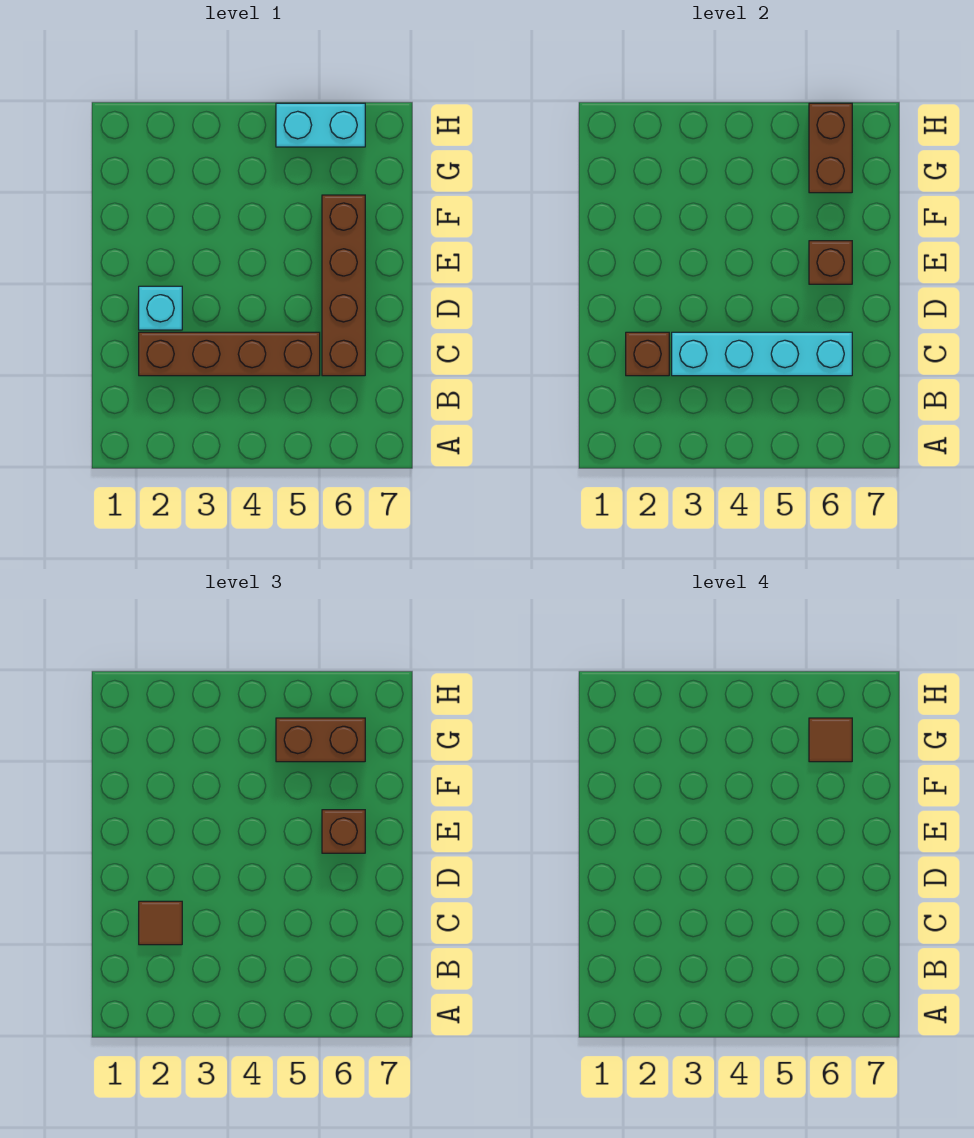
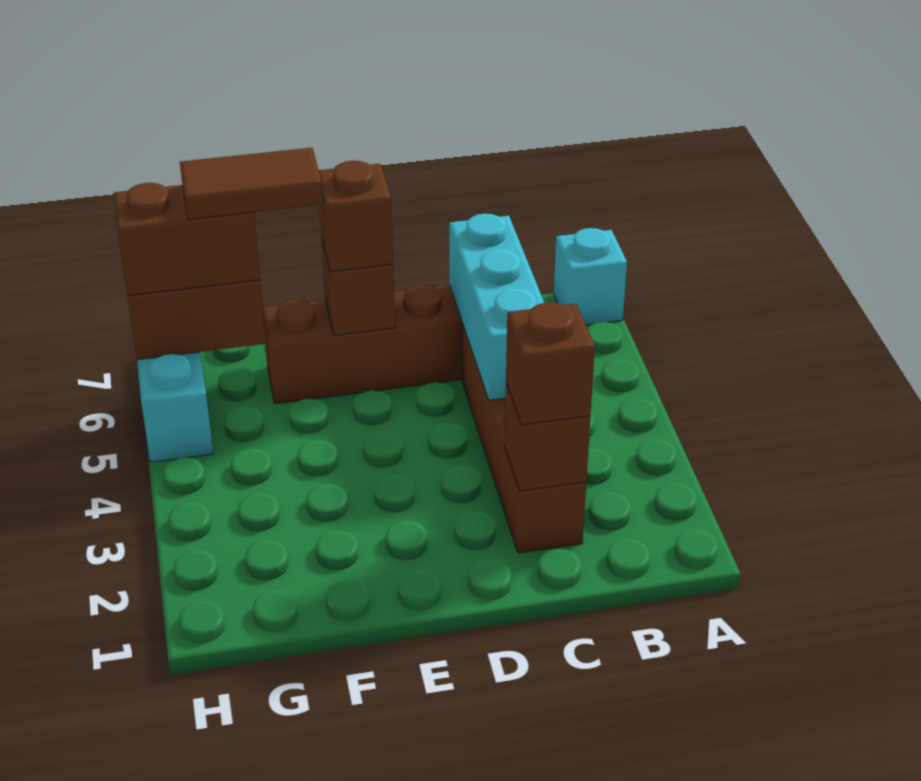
brown 1x1 tile [139,901,182,945] -> brown 1x1 brick [506,302,595,425]
cyan 1x4 brick [672,332,852,376] -> cyan 1x3 brick [449,214,544,400]
cyan 1x1 brick [139,286,182,330] -> cyan 1x1 brick moved to [554,228,627,325]
brown 1x2 brick [276,718,365,762] -> brown 1x2 brick turned to [114,183,260,296]
brown 1x1 tile [809,718,852,762] -> brown 1x2 tile [180,148,323,220]

